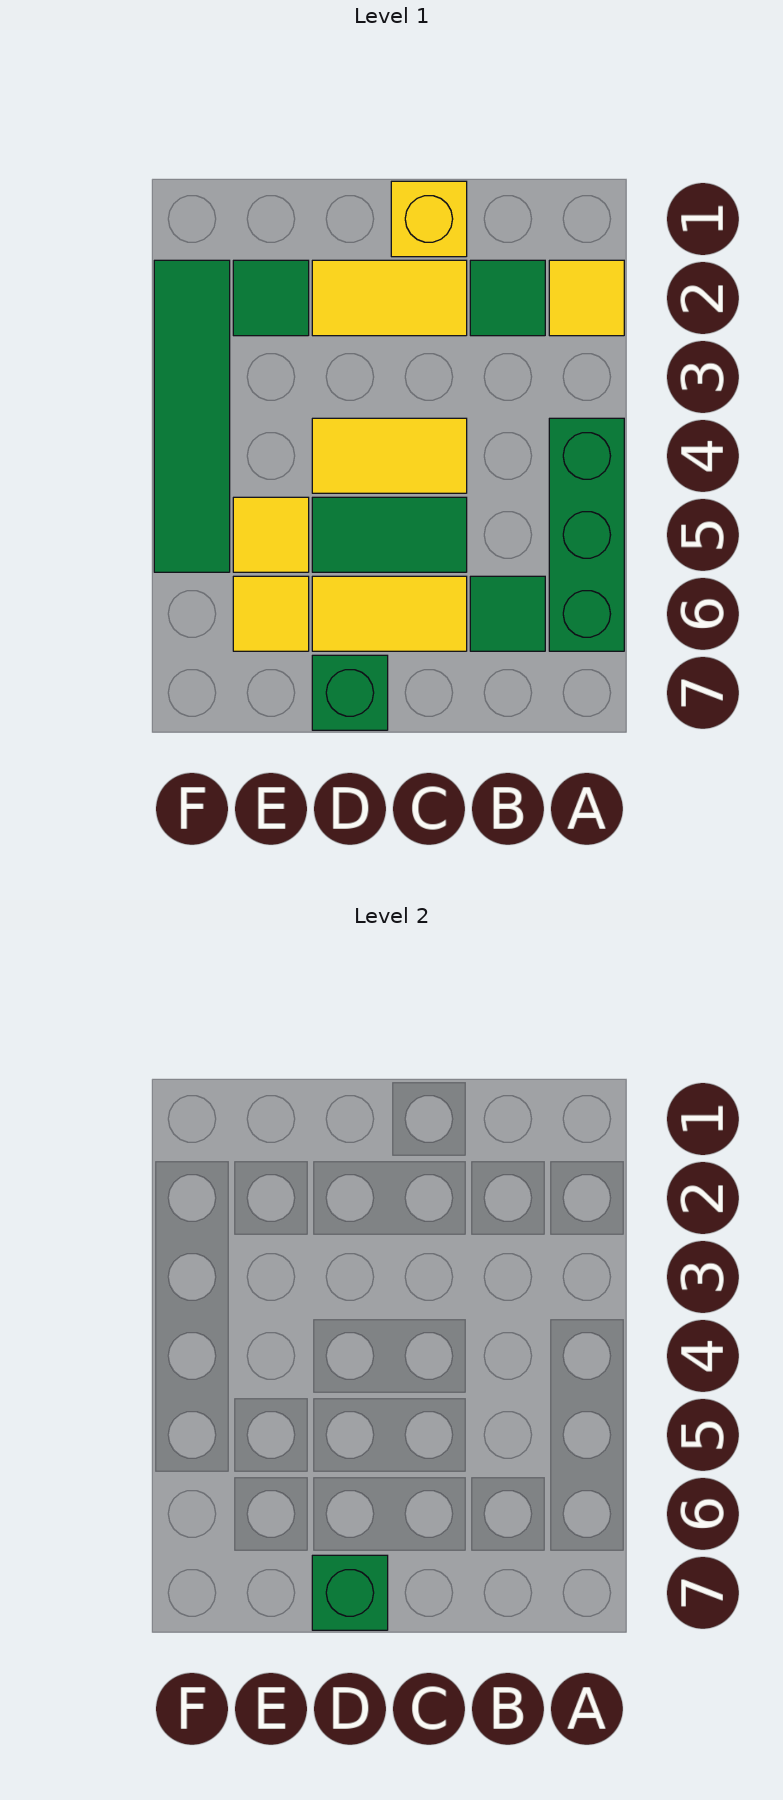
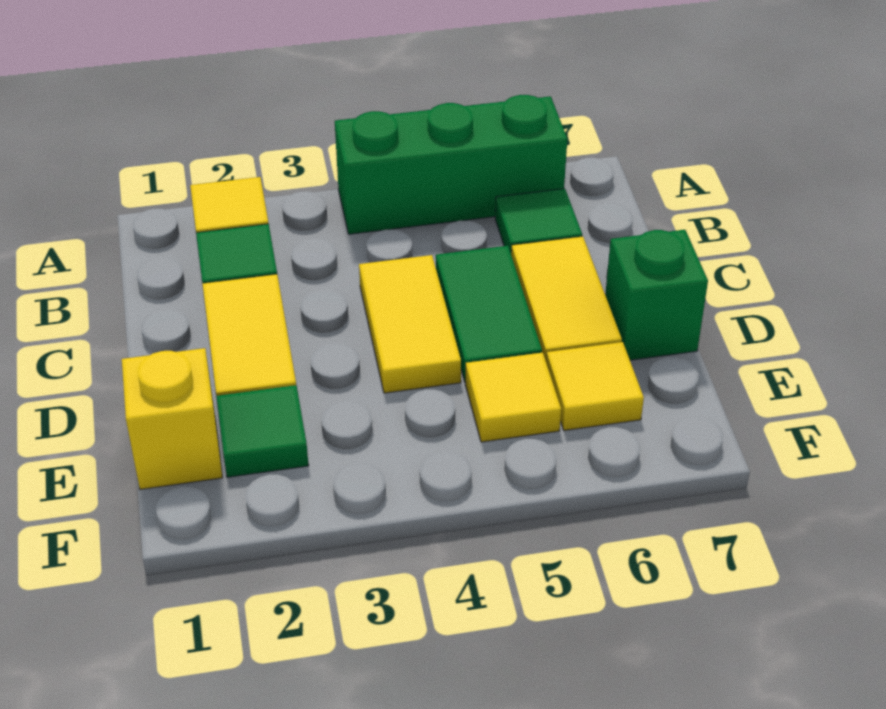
yellow 1x1 brick [391,181,467,257] -> yellow 1x1 brick moved to [122,348,223,489]
green 1x1 brick [312,1555,388,1630] -> none
green 1x4 tile [154,260,230,572] -> none

